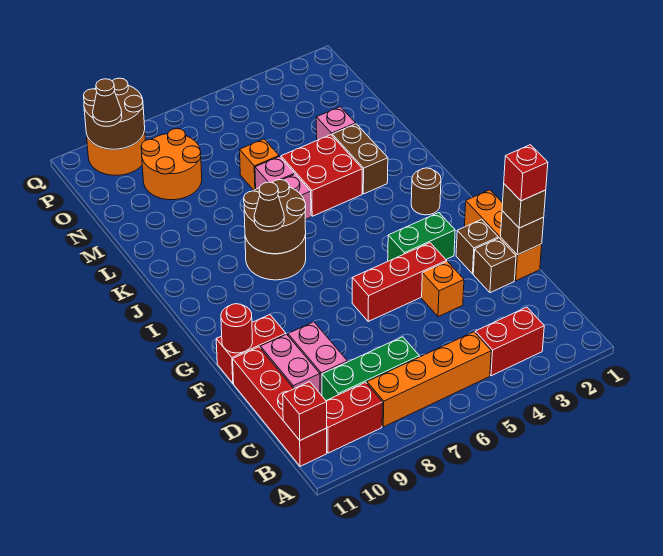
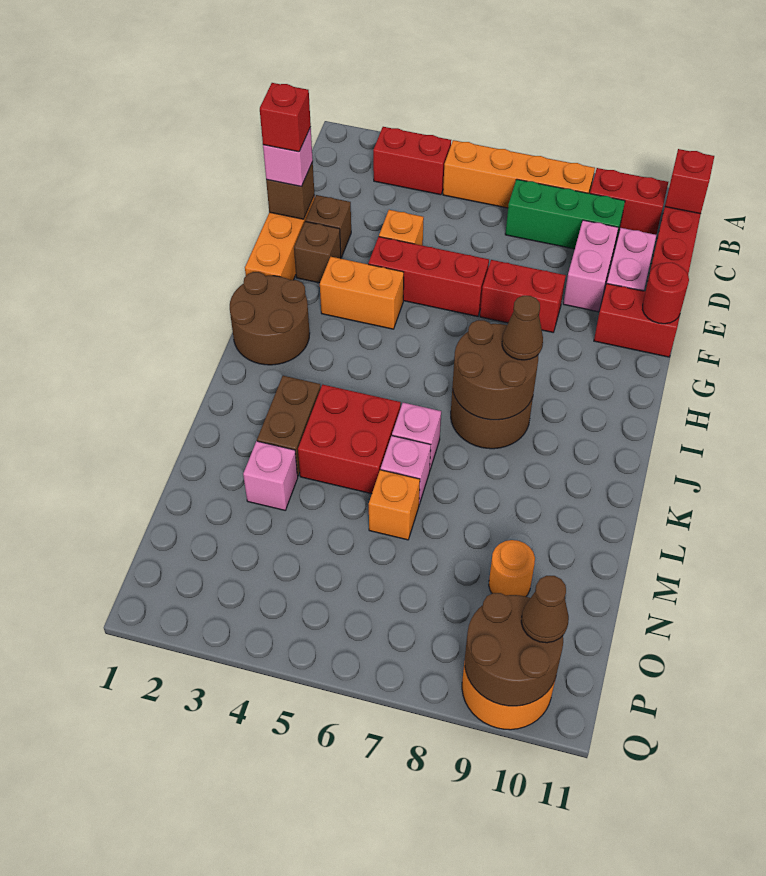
brown 1x1 brick [502,184,546,228] -> pink 1x1 brick [263,127,313,187]
none -> red 1x2 brick [480,260,566,332]
green 1x2 brick [388,213,455,261] -> orange 1x2 brick [320,257,404,329]
brown 1x1 round brick [411,168,441,215] -> brown 2x2 round brick [230,272,310,365]
orange 2x2 round brick [141,129,202,200] -> orange 1x1 round brick [489,540,535,596]

